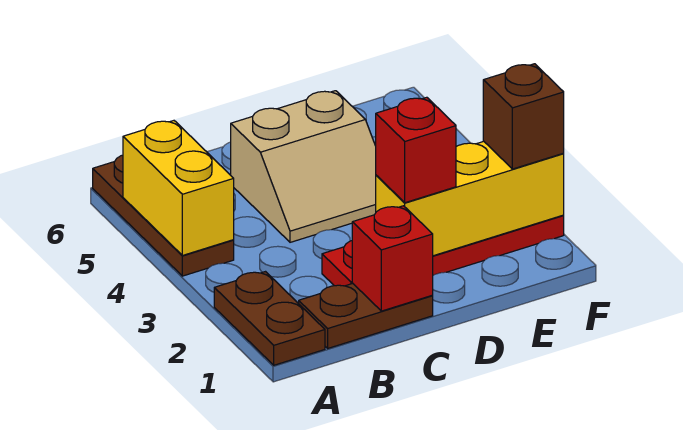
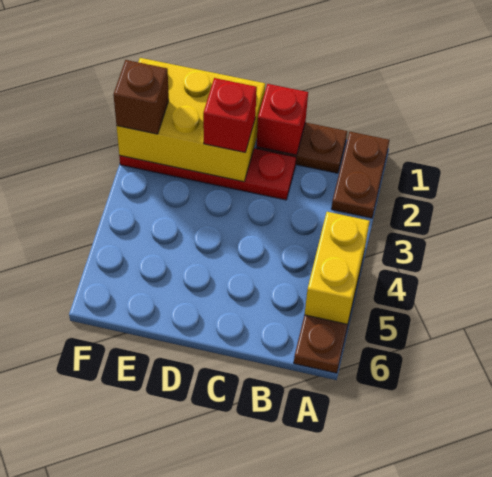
tan 2x2 slope [231,91,376,242] -> none
yellow 1x3 brick [376,141,564,256] -> yellow 2x3 brick [117,58,265,182]

